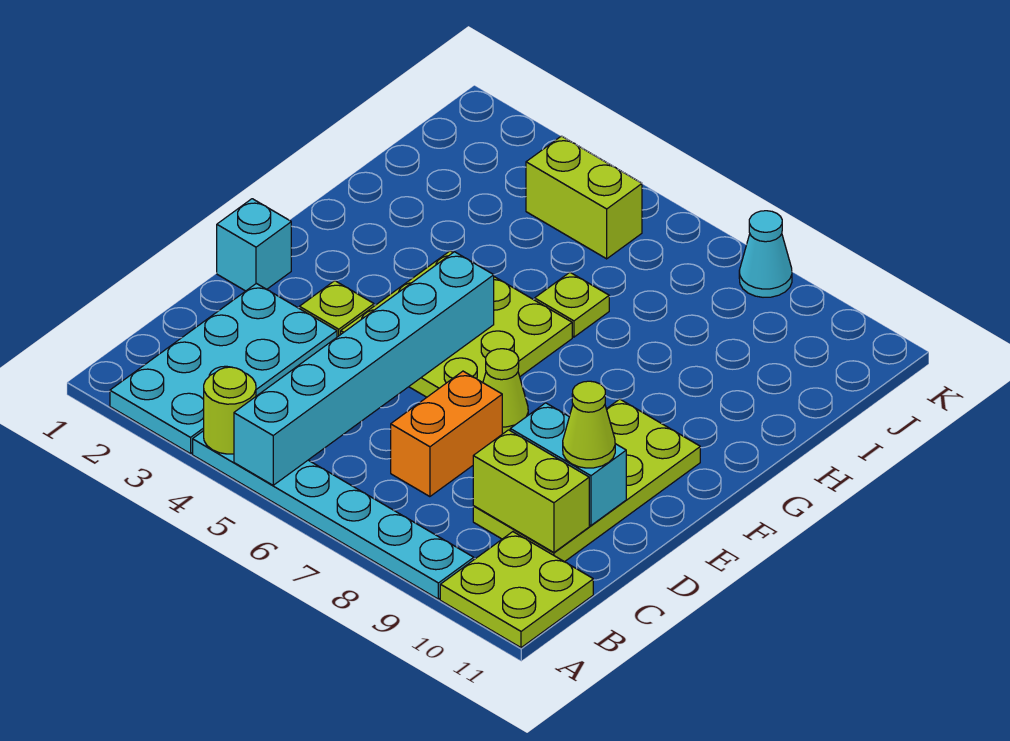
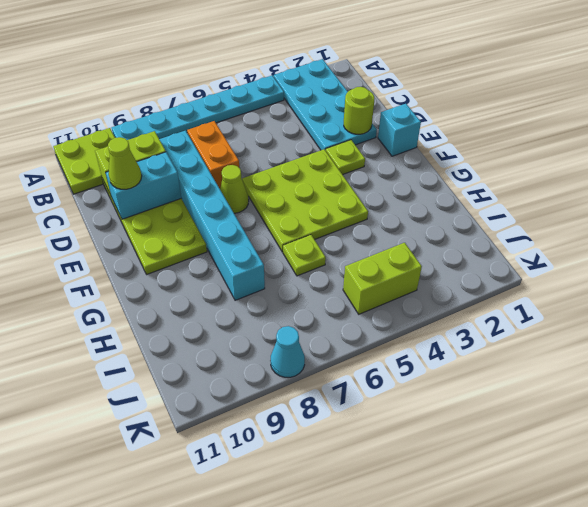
lime 1x1 round brick [204,367,256,454] -> lime 1x1 round brick moved to [344,87,374,134]
cyan 1x6 brick [234,252,494,485] -> cyan 1x6 brick moved to [159,131,265,300]

